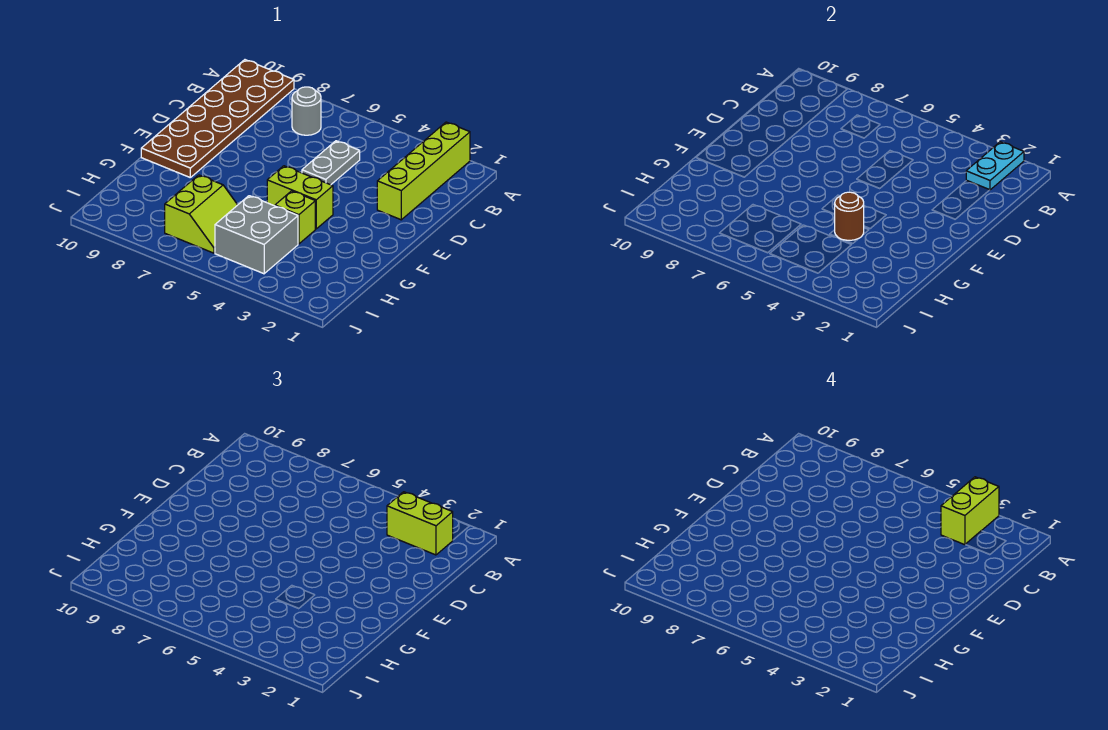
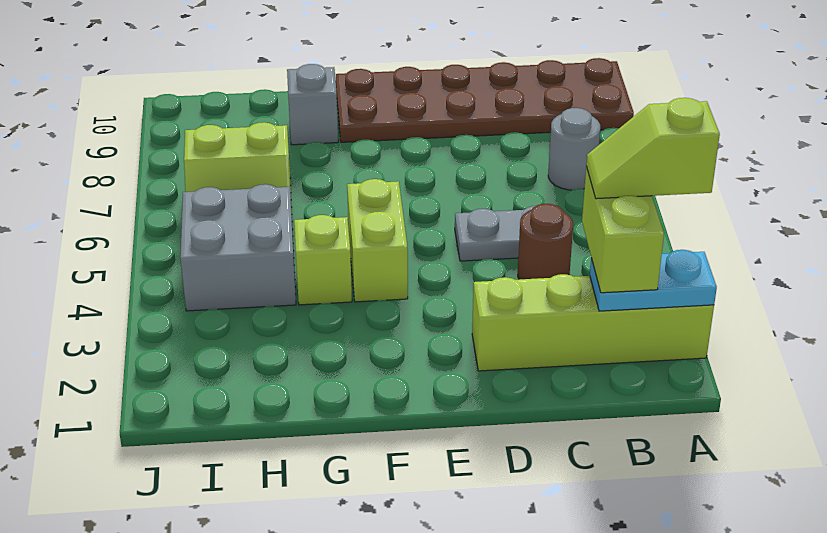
lime 1x2 brick [941,477,999,545] -> lime 1x2 slope [586,98,720,199]
brown 1x1 round brick [835,192,864,240] -> brown 1x1 round brick moved to [518,204,573,279]
none -> grey 1x1 brick [287,64,338,145]

